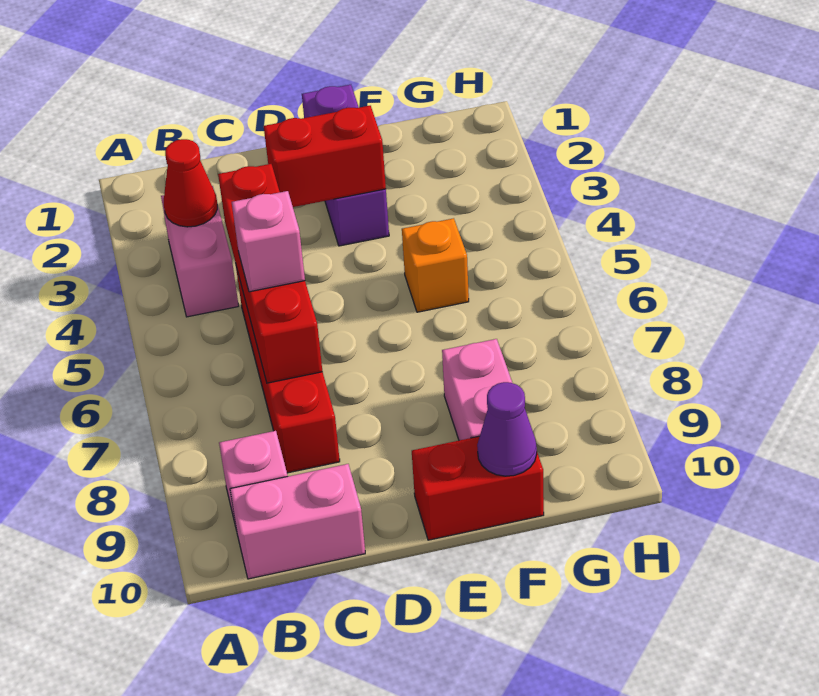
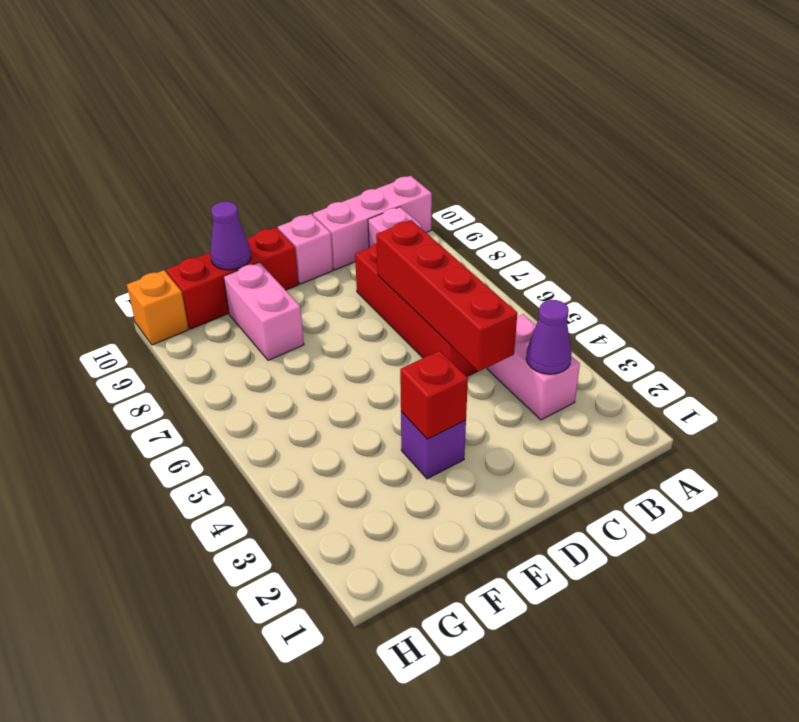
red 1x1 cone [164,139,217,227] -> purple 1x1 cone [526,300,572,374]
pink 1x2 brick [230,464,365,579] -> pink 1x3 brick [313,176,432,270]
pink 1x1 brick [232,191,305,292] -> pink 1x1 brick moved to [278,214,333,284]
red 1x2 brick [264,106,386,207] -> red 1x1 brick [400,351,468,439]
purple 1x3 brick [302,85,389,246] -> purple 1x1 brick [401,412,466,479]
red 1x2 brick [412,436,544,540] -> red 1x3 brick [166,227,299,329]
orange 1x1 brick [402,218,469,312] -> orange 1x1 brick moved to [127,270,189,345]

